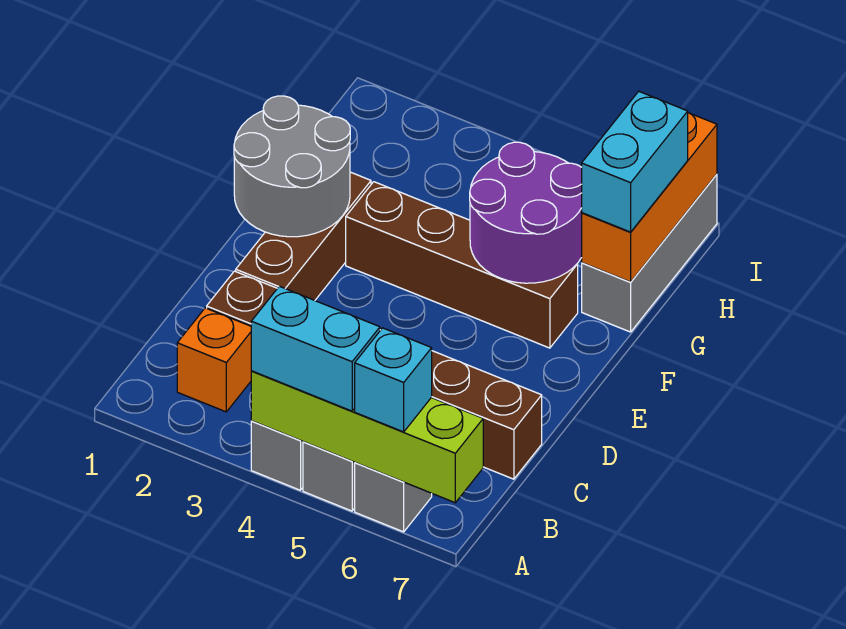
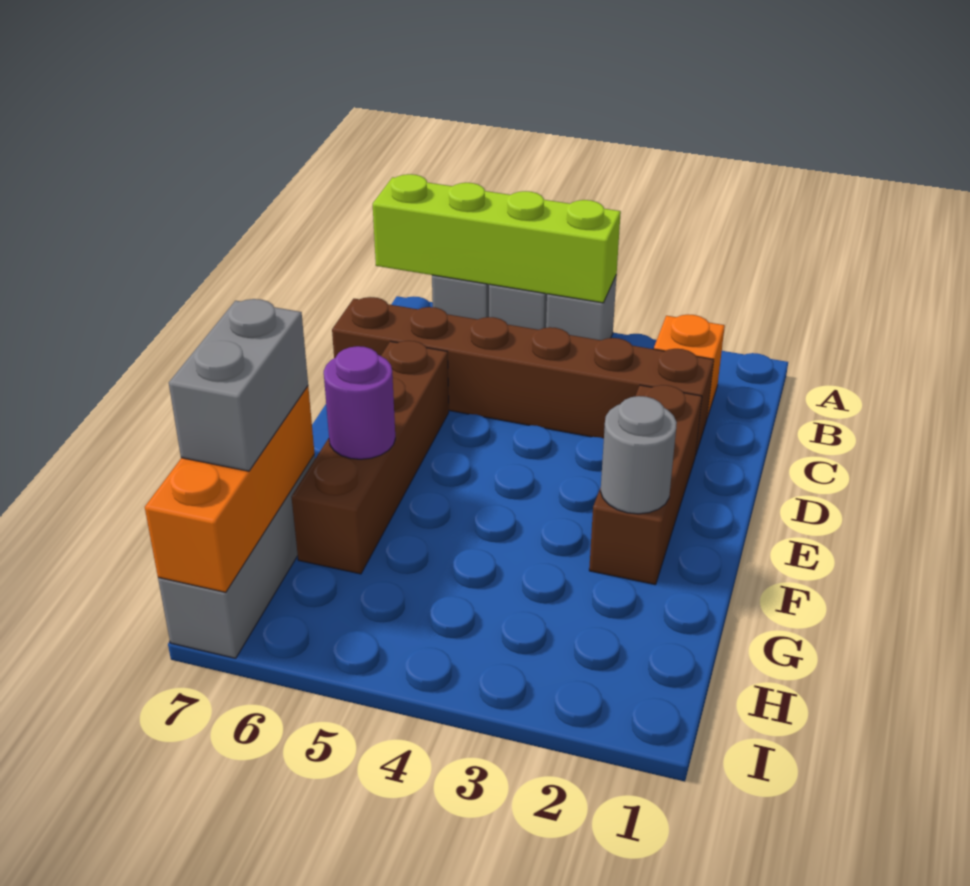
cyan 1x2 brick [251,286,380,411] -> none
cyan 1x1 brick [355,328,432,432] -> none
grey 2x2 round brick [234,96,350,237] -> grey 1x1 round brick [600,396,677,514]
brown 1x4 brick [346,182,578,348] -> brown 1x4 brick turned to [292,341,449,574]
purple 2x2 round brick [470,142,582,283] -> purple 1x1 round brick [324,346,395,459]
cyan 1x2 brick [582,91,688,232] -> grey 1x2 brick [169,299,308,471]

